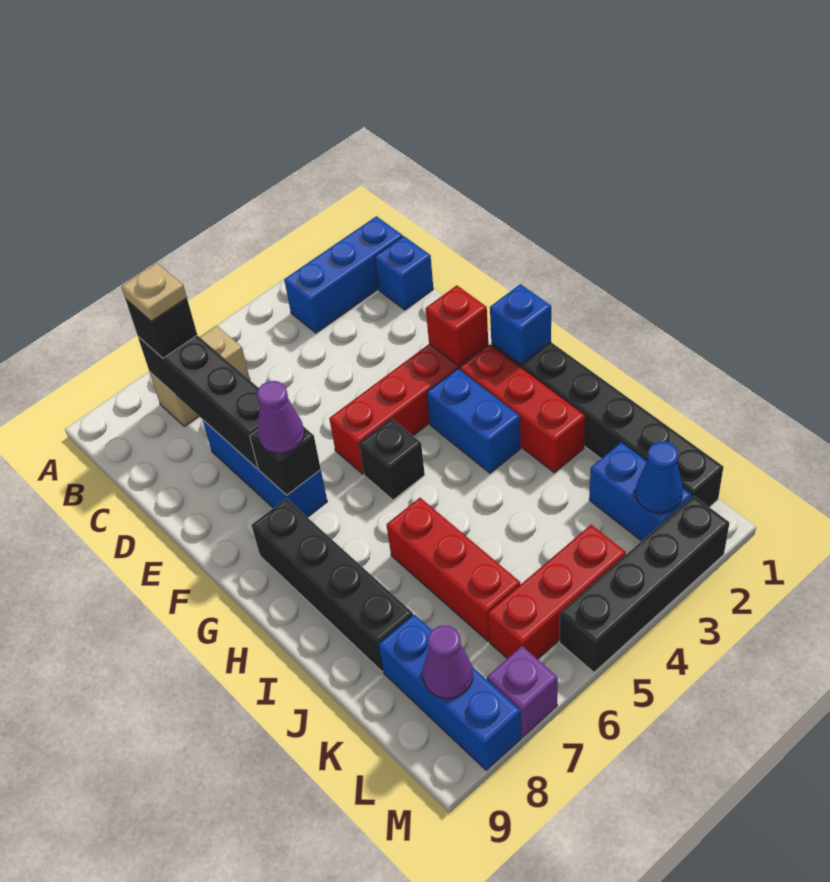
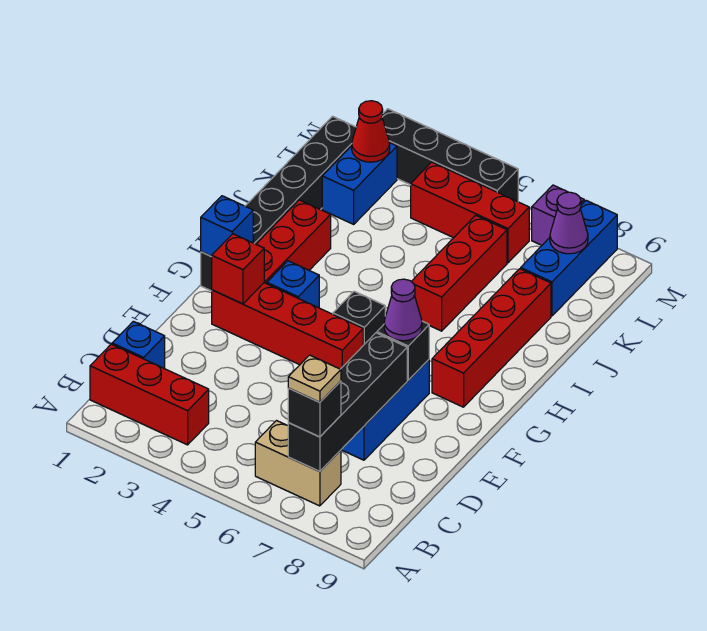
blue 1x3 brick [284,216,403,333] -> red 1x3 brick [90,344,209,445]
blue 1x2 brick [427,369,521,473] -> blue 1x1 brick [267,261,319,308]
black 1x4 brick [252,498,413,672] -> red 1x4 brick [432,269,551,407]
blue 1x1 cone [636,442,683,513] -> red 1x1 cone [352,101,390,162]

